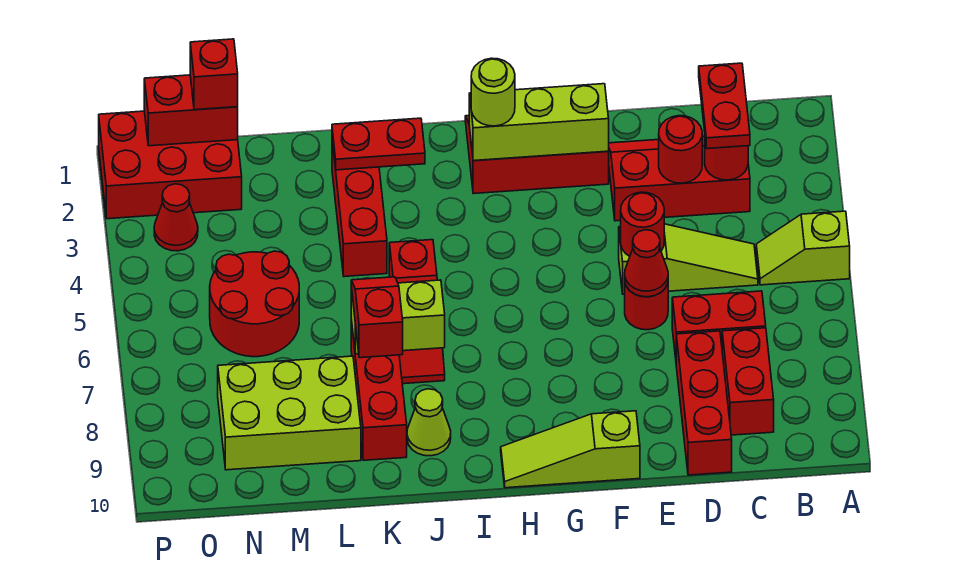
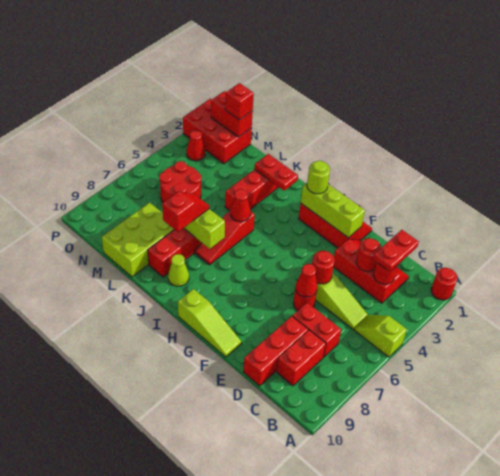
none -> red 1x1 round brick [431,268,457,300]
lime 1x3 slope [501,411,640,488] -> lime 1x3 slope turned to [178,289,241,357]
none -> red 1x1 cone [230,189,251,222]
lime 2x3 brick [218,356,361,470] -> lime 2x3 brick turned to [102,203,174,277]

